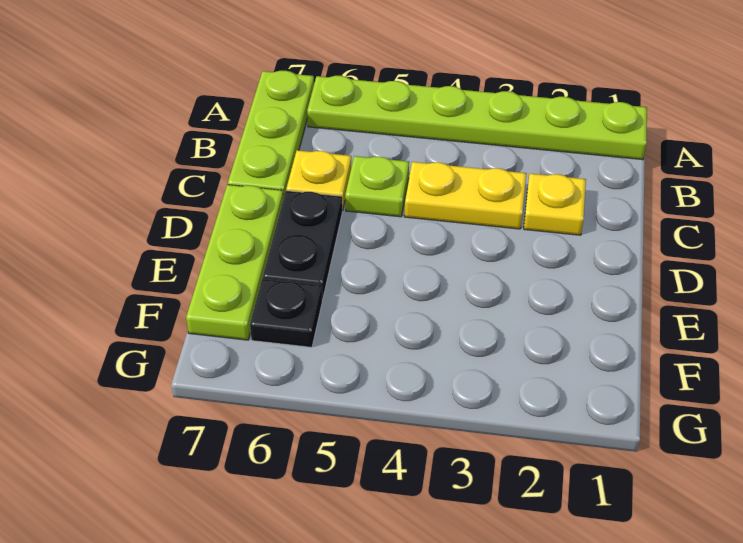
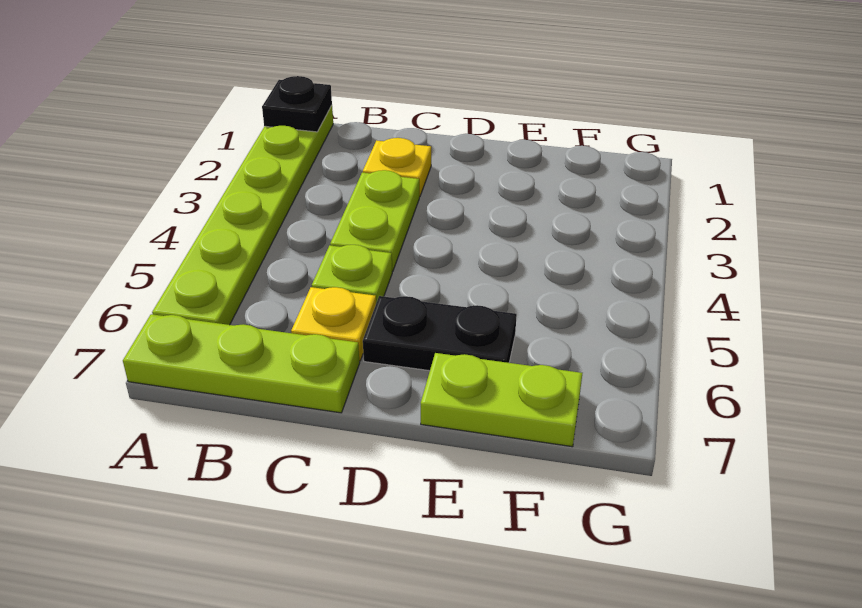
yellow 1x2 plate [404,162,527,229] -> lime 1x2 plate [330,170,419,272]
lime 1x3 plate [186,185,283,340] -> lime 1x2 plate [421,353,582,447]
black 1x1 plate [250,279,322,347] -> black 1x1 plate moved to [262,76,332,132]

